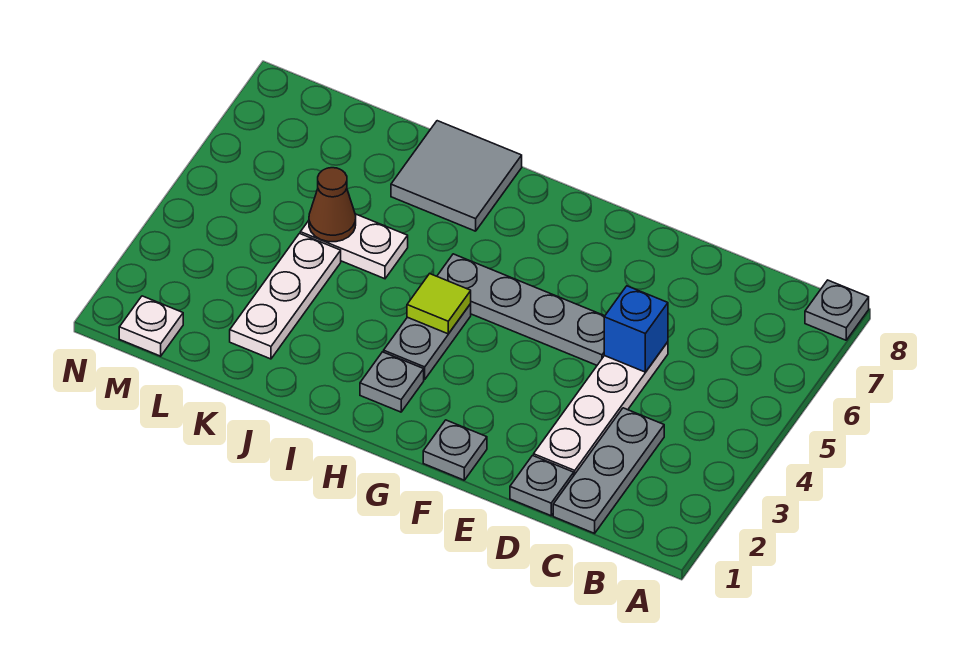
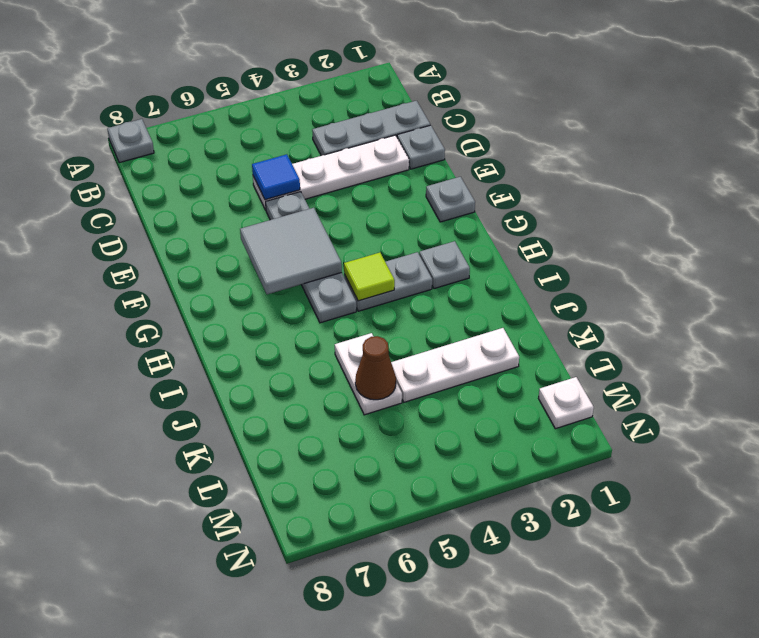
blue 1x1 brick [604,286,668,372] -> blue 1x1 tile [252,154,300,200]
grey 2x2 tile [391,121,522,231] -> grey 2x2 tile moved to [240,208,342,294]

